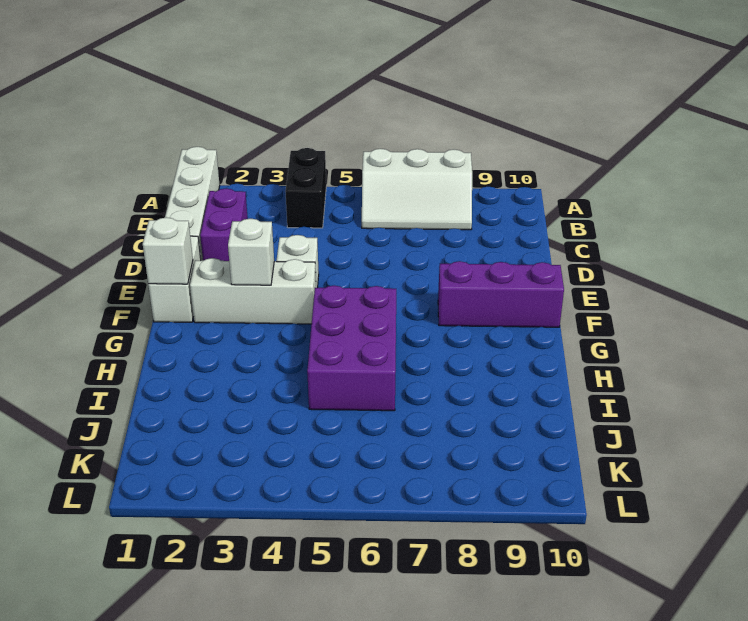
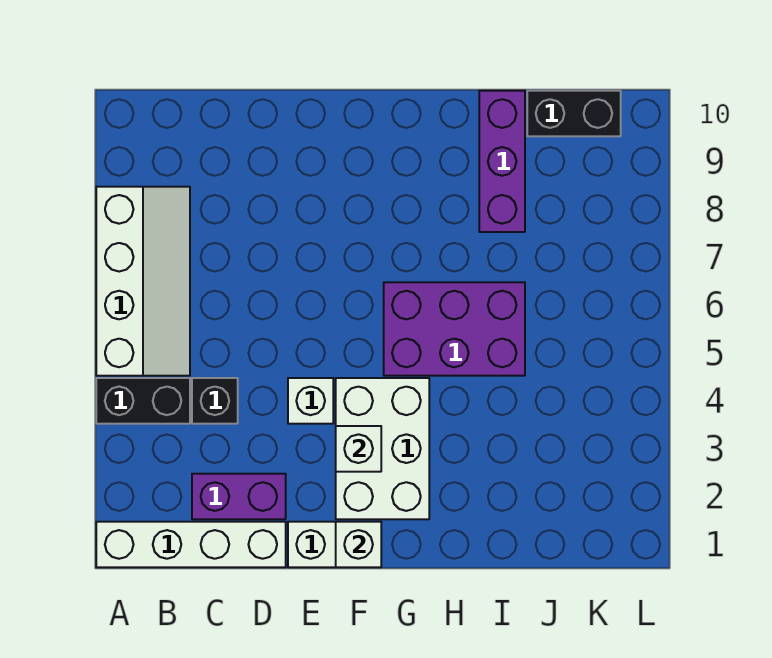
white 2x3 slope [362,149,472,230] -> white 2x4 slope [96,187,190,376]
none -> black 1x1 brick [192,378,238,424]
white 1x3 brick [190,258,316,324] -> white 2x3 brick [336,378,429,519]
purple 1x3 brick [438,261,564,327] -> purple 1x3 brick moved to [479,91,525,232]
none -> black 1x2 brick [527,91,621,136]

